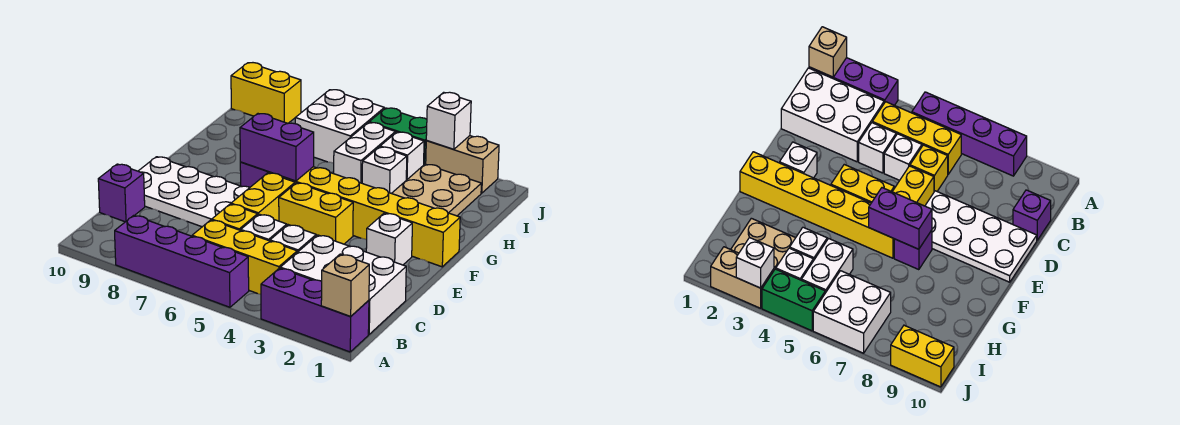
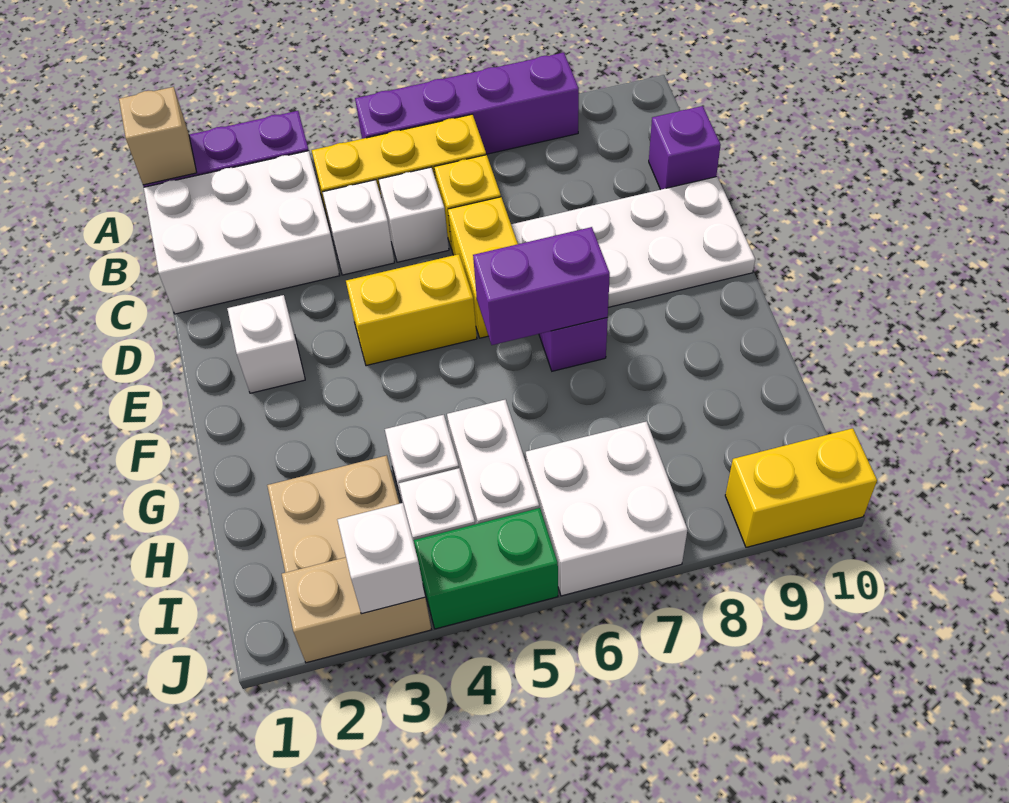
yellow 1x6 brick [269,167,460,267] -> none

